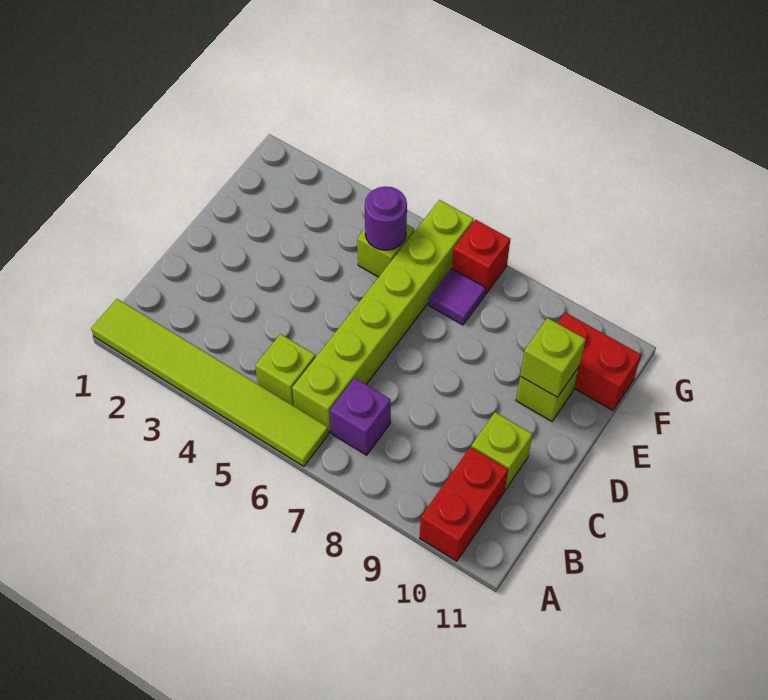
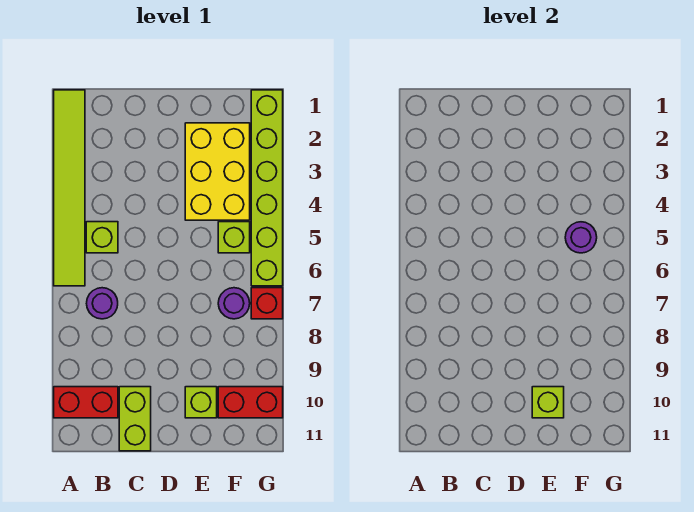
lime 1x6 brick [292,200,474,433] -> lime 1x6 brick turned to [251,90,283,286]
purple 1x1 brick [330,378,391,455] -> purple 1x1 round brick [87,288,118,319]
lime 1x1 brick [471,412,532,490] -> lime 1x2 brick [119,387,151,451]
none -> yellow 2x3 brick [185,123,250,220]
purple 1x1 tile [429,268,486,325] -> purple 1x1 round brick [218,288,250,319]
red 1x2 brick [558,312,641,410] -> red 1x2 brick turned to [218,387,283,418]

